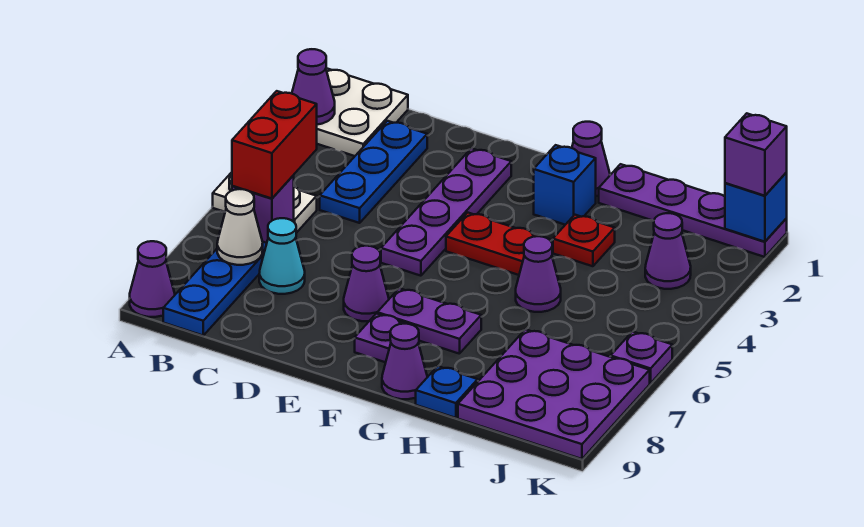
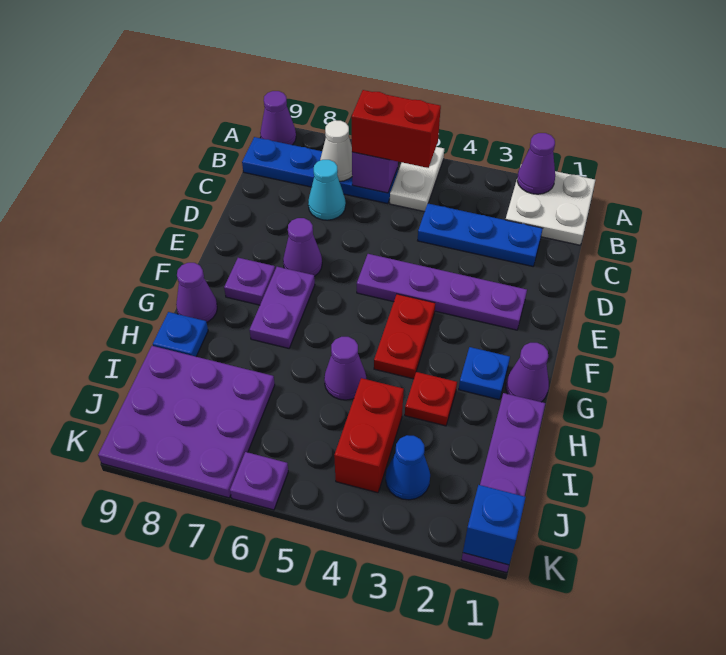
blue 1x1 brick [534,145,596,225] -> blue 1x1 plate [459,347,510,400]
none -> red 1x2 brick [334,378,404,493]
purple 1x1 cone [645,213,691,289] -> blue 1x1 cone [386,435,430,500]
purple 1x1 brick [725,113,787,196] -> none

